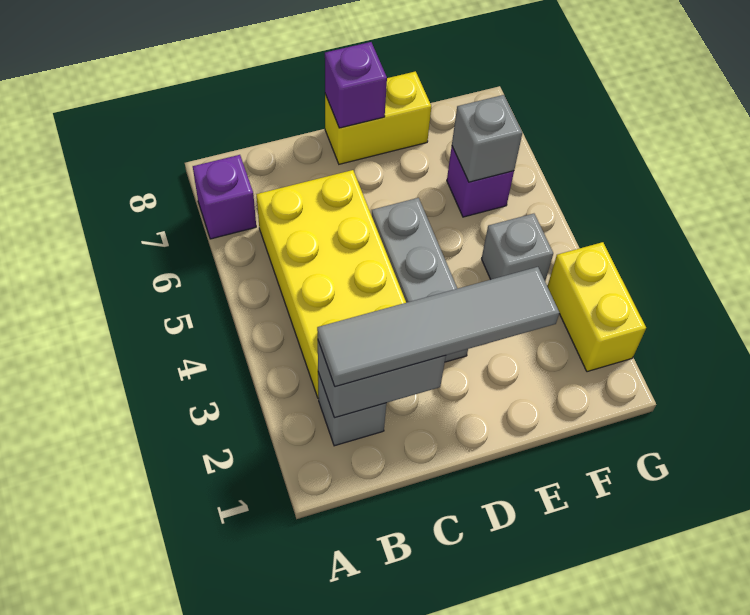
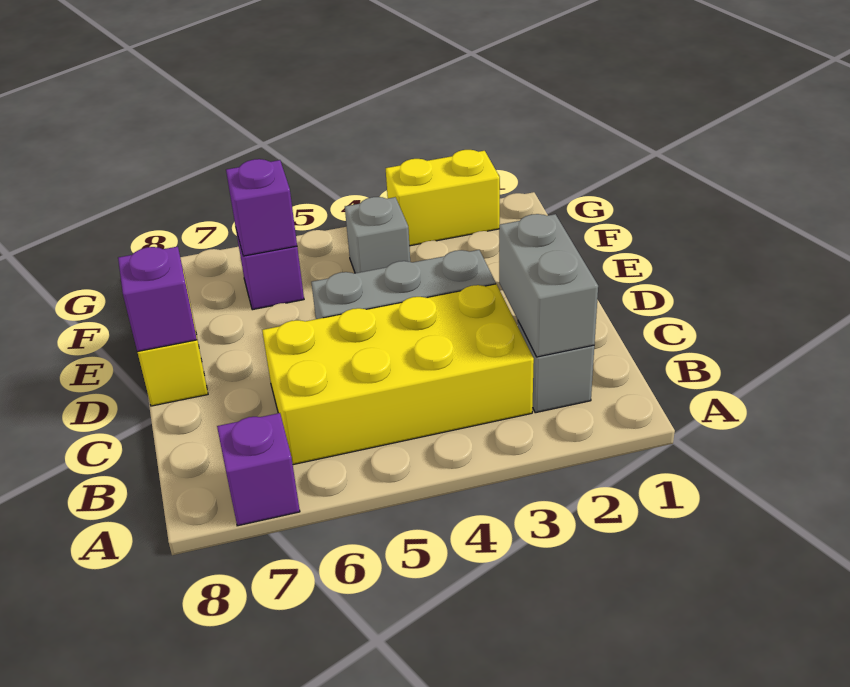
grey 1x4 tile [317,267,559,387] -> none
grey 1x1 brick [452,95,522,182] -> purple 1x1 brick [226,159,297,256]

